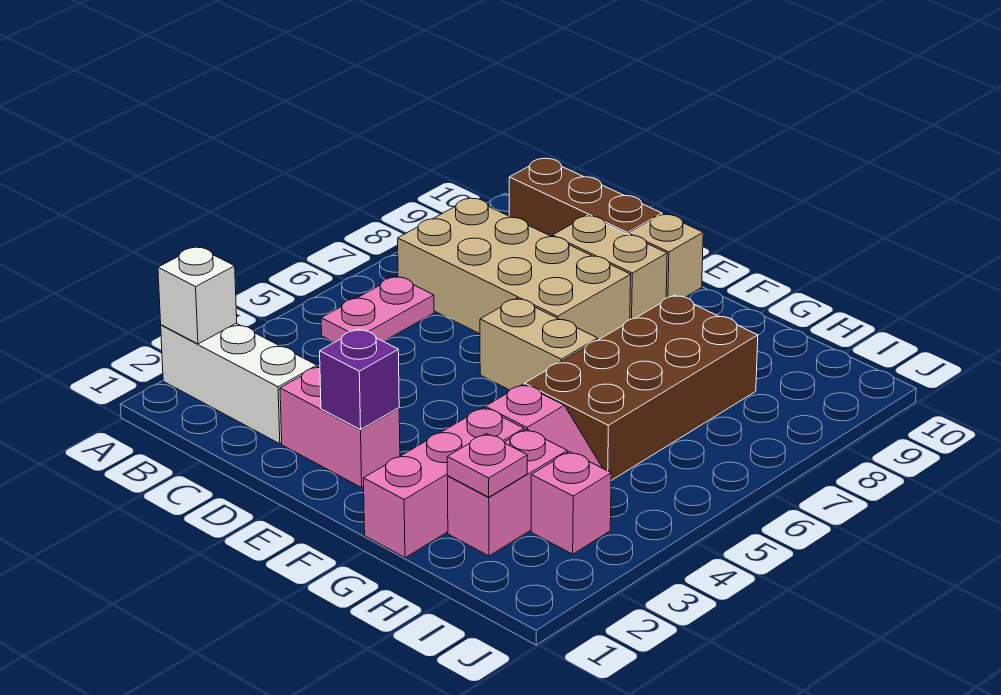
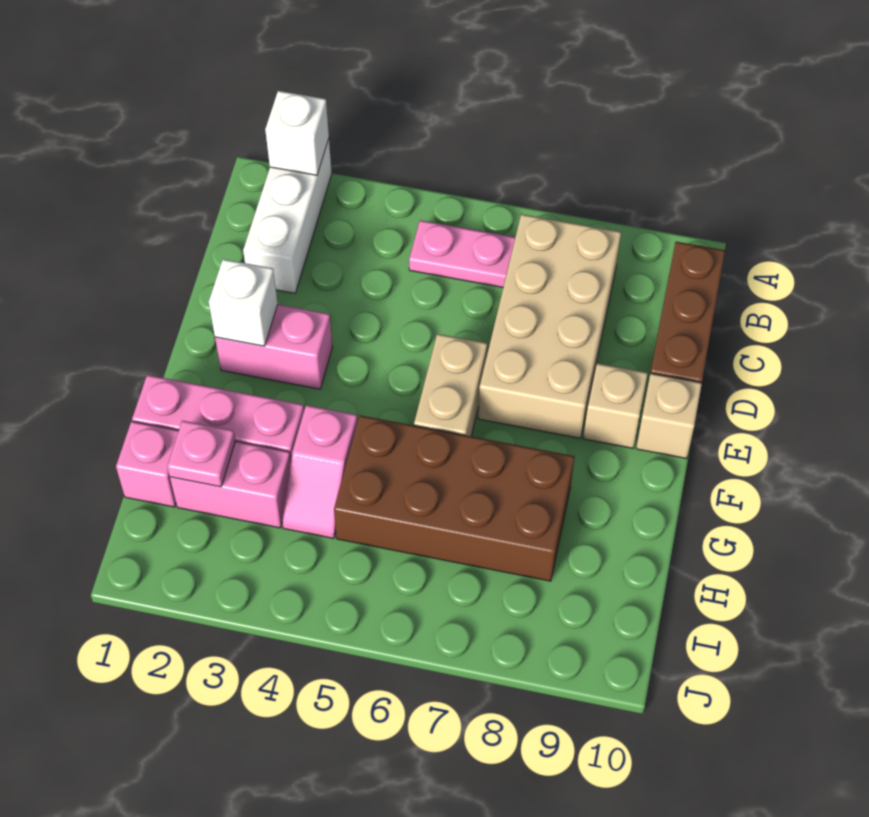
pink 1x2 brick [280,366,400,488] -> pink 1x2 brick turned to [215,304,332,389]
tan 1x2 brick [552,216,667,320] -> tan 1x1 brick [583,363,648,448]
purple 1x1 brick [320,329,399,430] -> white 1x1 brick [209,259,278,346]
pink 1x1 brick [531,452,611,554] -> pink 1x1 brick moved to [116,421,179,507]

